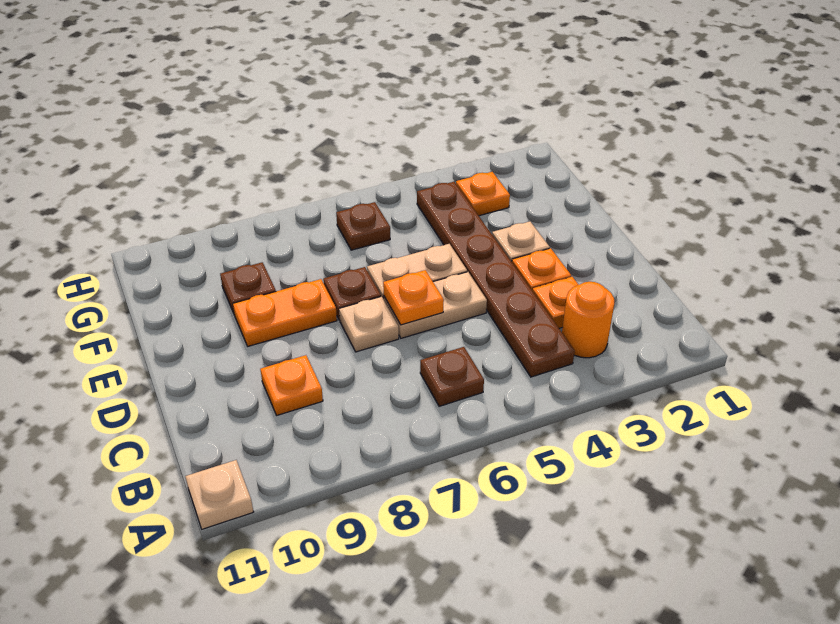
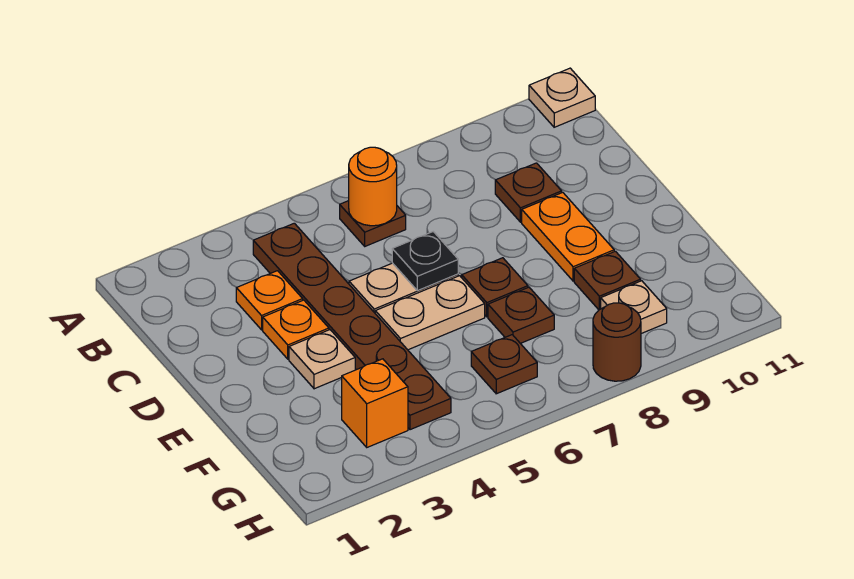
orange 1x1 round brick [562,282,614,358] -> orange 1x1 round brick moved to [349,147,397,226]
orange 1x1 plate [260,355,323,415] -> brown 1x1 plate [495,163,562,222]
orange 1x1 plate [383,270,444,325] -> black 1x1 plate [392,232,458,291]
tan 1x1 plate [339,297,399,352] -> tan 1x1 plate moved to [601,281,667,334]
orange 1x2 plate [233,279,337,346] -> orange 1x2 plate turned to [522,192,614,281]
none -> brown 1x1 plate [488,287,554,343]
orange 1x1 plate [456,172,510,216] -> orange 1x1 brick [342,359,408,447]
none -> brown 1x1 round brick [593,303,641,381]

